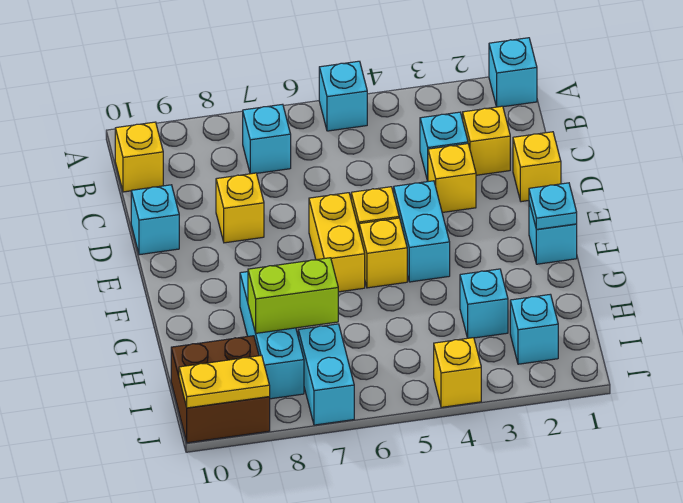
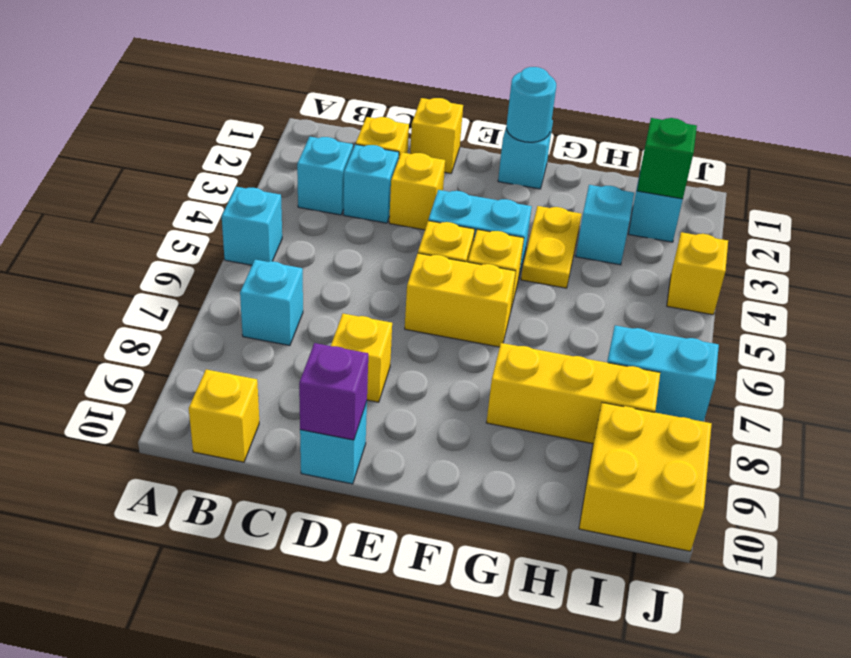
cyan 1x1 brick [489,38,537,107] -> cyan 1x1 brick moved to [297,137,353,215]
none -> purple 1x1 brick [299,343,368,440]
cyan 1x1 plate [529,183,577,230] -> cyan 1x1 round brick [507,67,556,142]
cyan 1x3 brick [240,272,304,399] -> yellow 1x3 brick [486,343,660,444]
lime 1x2 brick [248,258,338,333] -> none
none -> green 1x1 brick [637,118,697,199]
brown 2x2 brick [171,336,270,443] -> yellow 2x2 brick [579,403,712,551]
yellow 1x2 plate [179,355,270,408] -> yellow 1x2 plate moved to [521,206,582,288]

